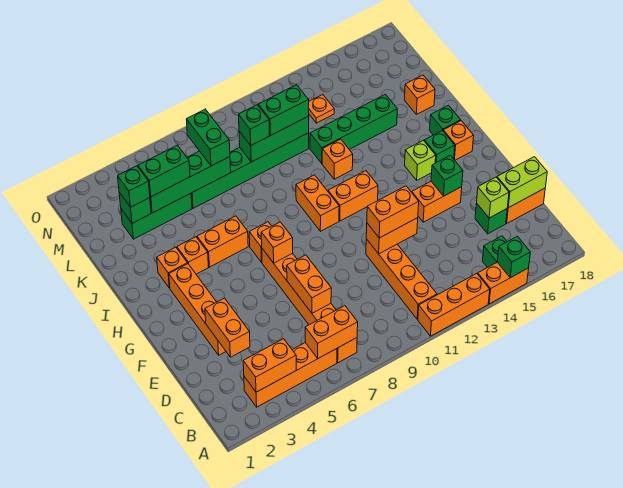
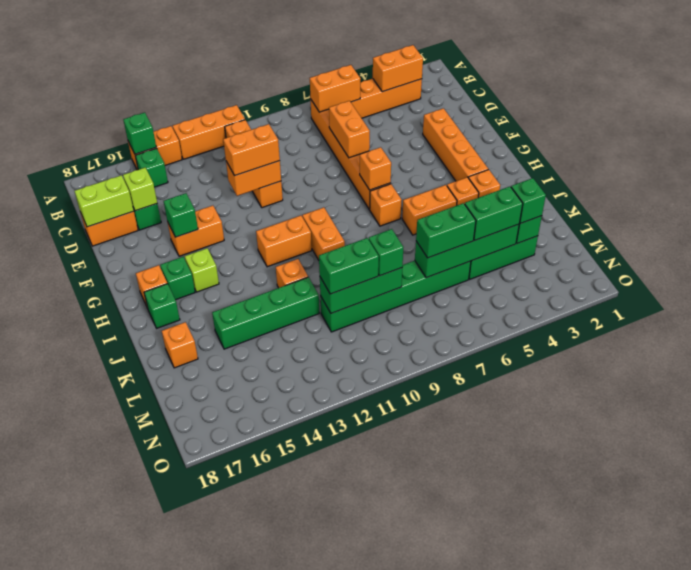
orange 1x2 brick [205,298,250,357] -> none
green 1x2 brick [186,109,230,166] -> green 1x2 brick turned to [416,203,476,258]
orange 1x1 plate [309,95,334,123] -> none

